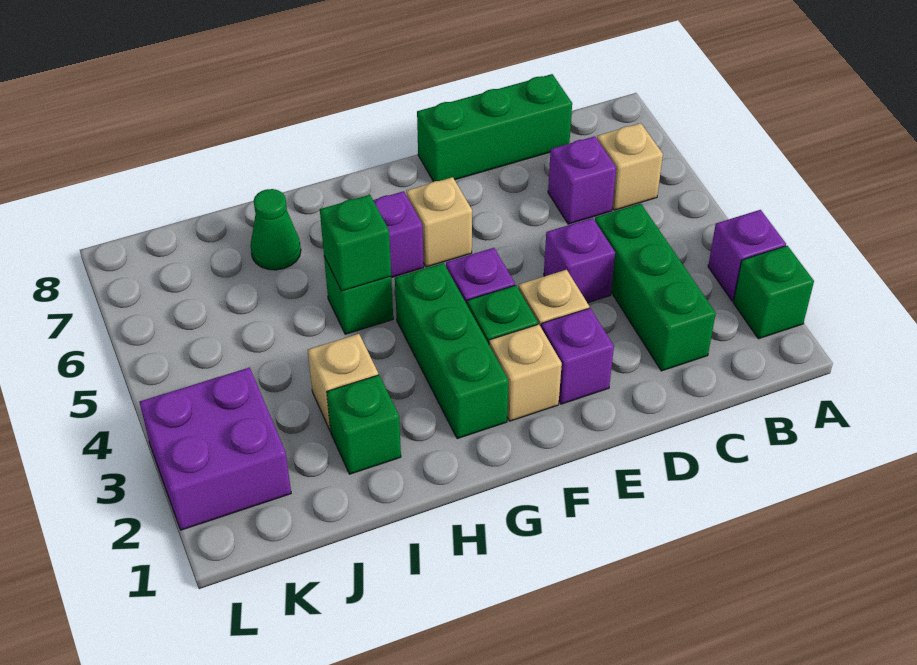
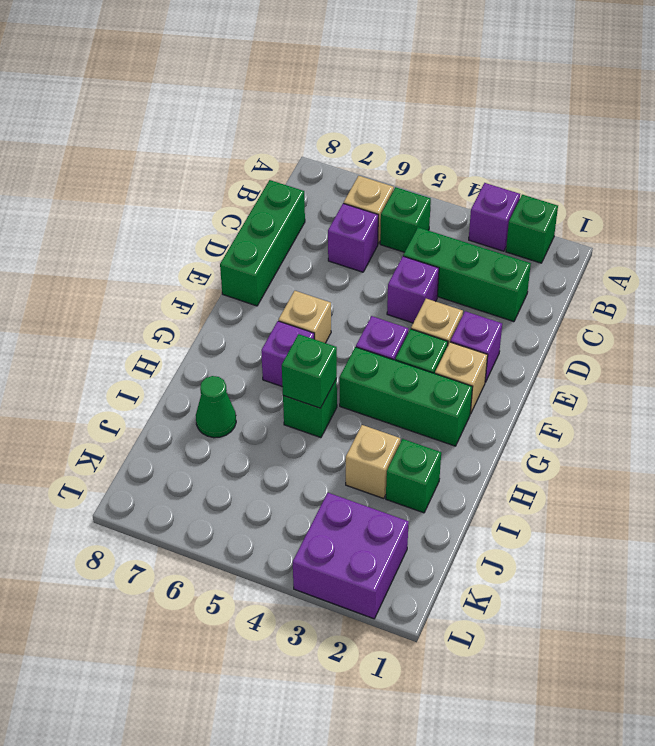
none -> green 1x1 brick [380,187,431,252]

